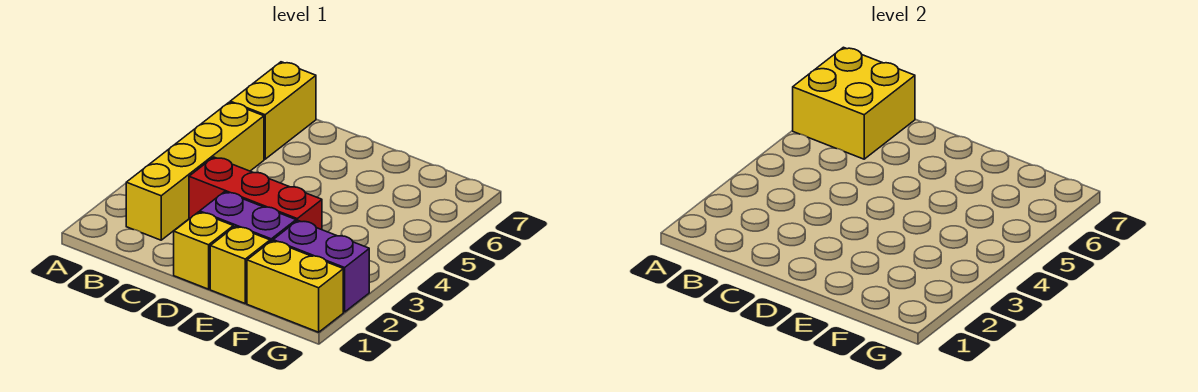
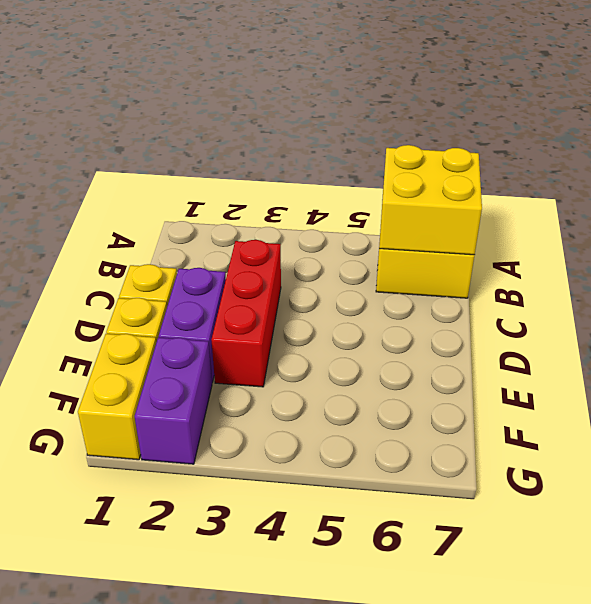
yellow 1x4 brick [126,102,264,240] -> none

